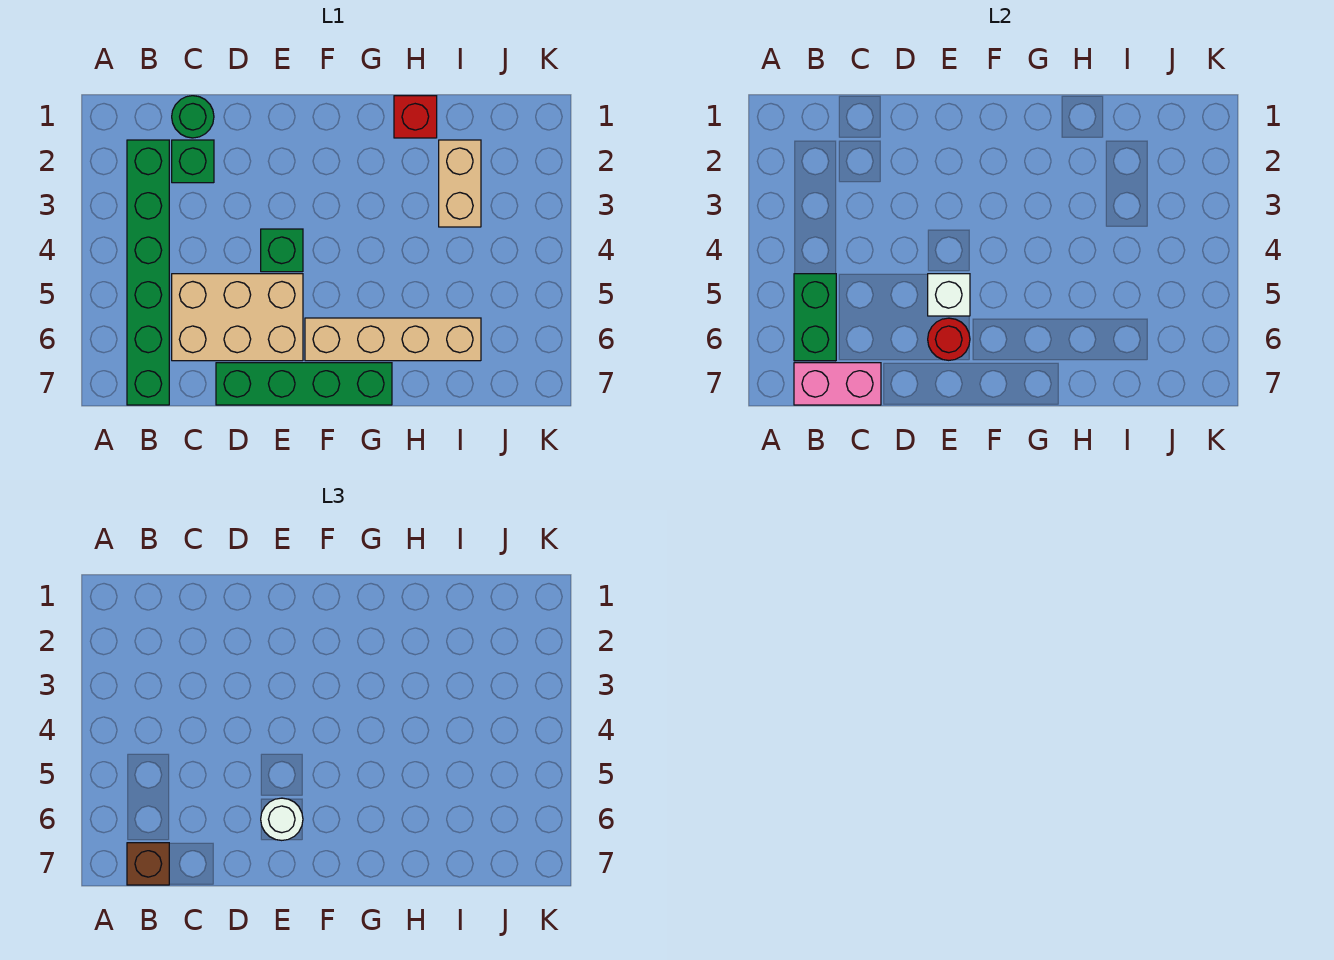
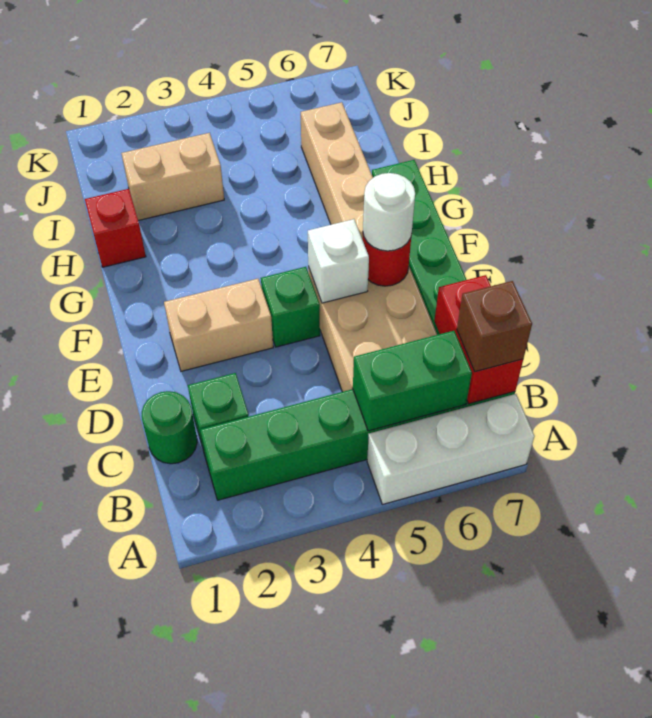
none -> white 1x3 brick [367,394,535,504]
pink 1x2 brick [794,363,881,405] -> red 1x2 brick [434,275,523,404]
none -> tan 1x2 brick [164,279,273,371]

